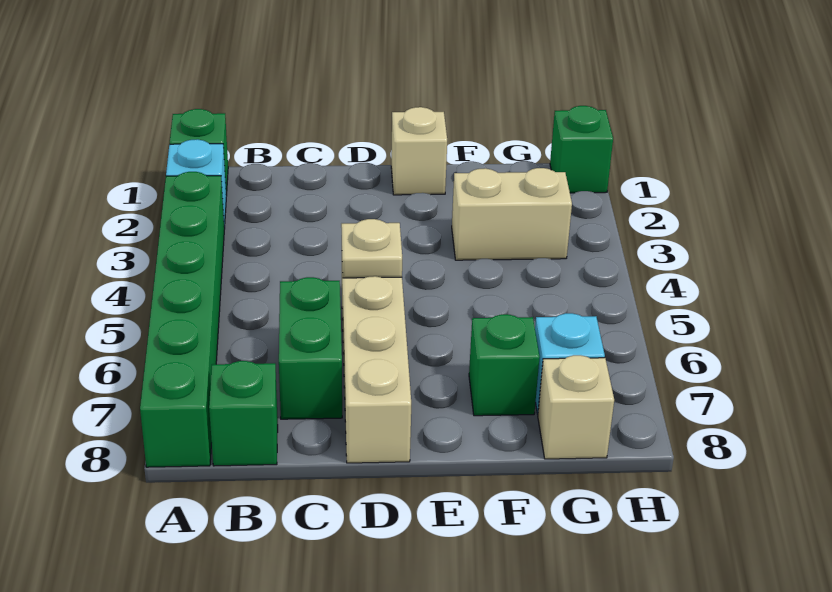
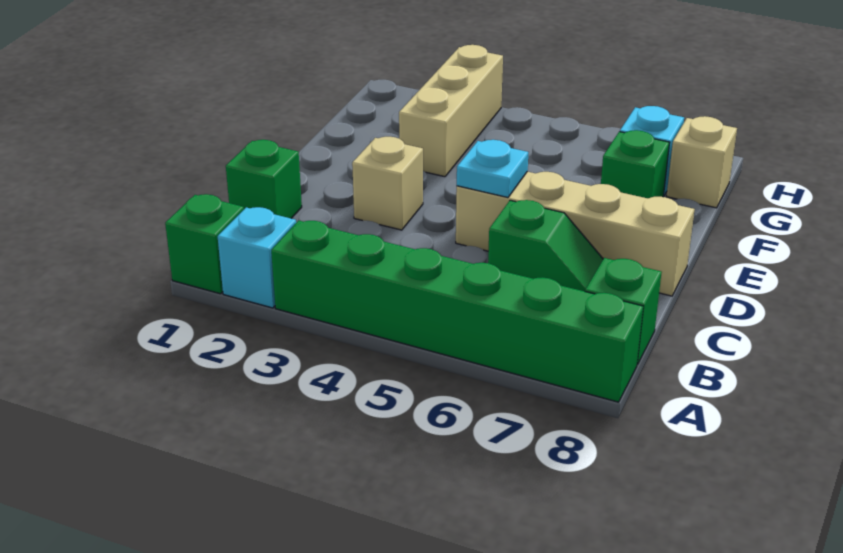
green 1x2 brick [279,277,342,419] -> green 1x2 slope [488,200,603,291]
tan 1x1 plate [341,219,402,278] -> cyan 1x1 plate [457,140,528,198]
tan 1x1 brick [391,107,447,195] -> tan 1x1 brick moved to [352,137,423,230]
tan 1x2 brick [452,168,572,260] -> tan 1x3 brick [399,45,503,177]
green 1x1 brick [550,106,613,193] -> green 1x1 brick moved to [226,140,302,218]

